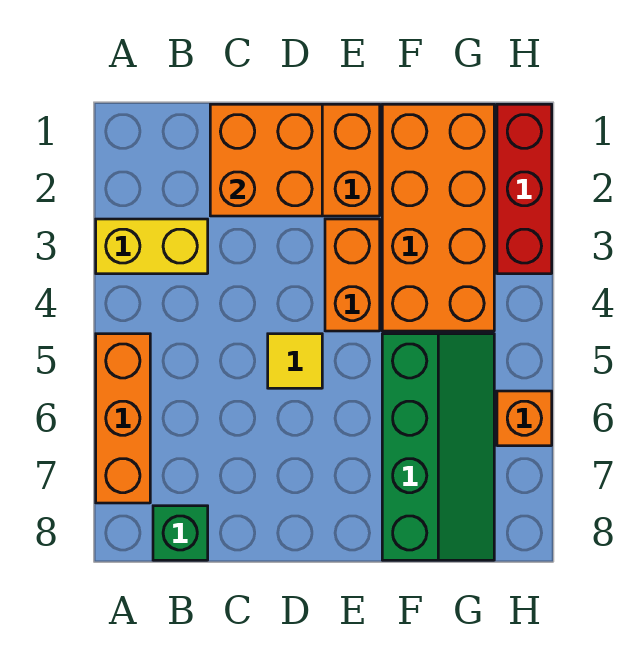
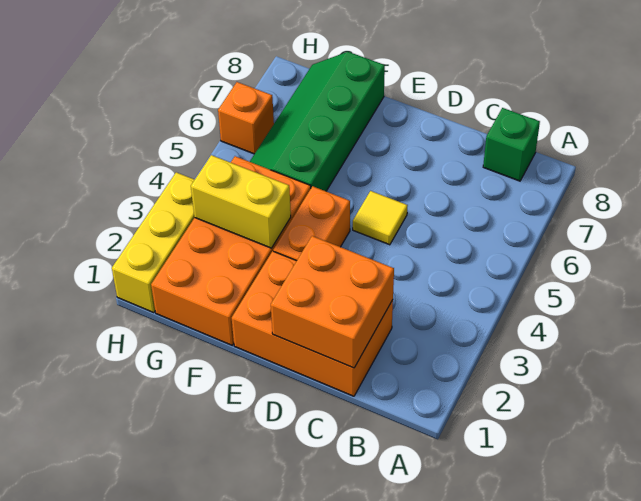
yellow 1x2 brick [96,219,208,274] -> yellow 1x2 brick moved to [191,155,291,248]
orange 1x3 brick [96,334,150,503] -> none
red 1x3 brick [497,104,552,274] -> yellow 1x3 brick [112,172,195,313]

